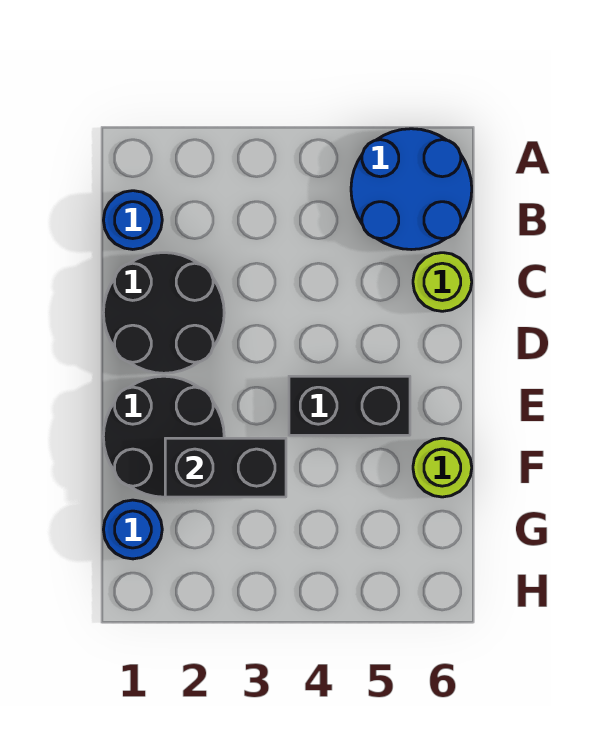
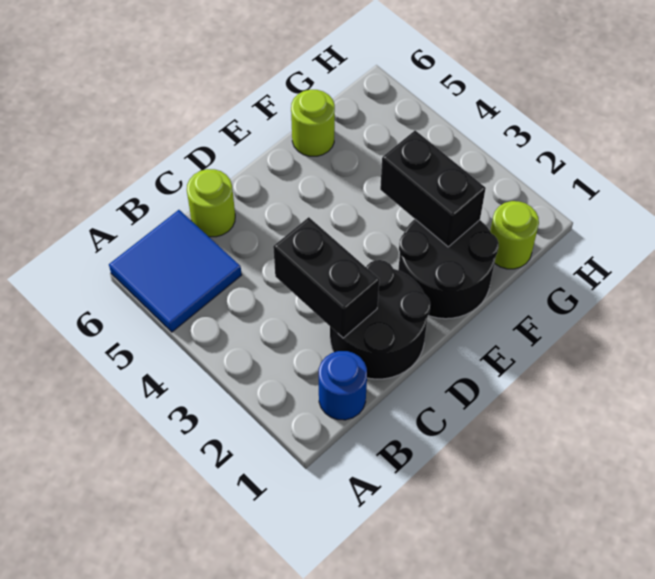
blue 2x2 round brick [351,129,472,250] -> blue 2x2 tile [109,210,242,332]
black 1x2 brick [289,376,410,435] -> black 1x2 brick moved to [273,217,379,338]
blue 1x1 round brick [103,500,162,559] -> lime 1x1 round brick [490,201,539,269]

